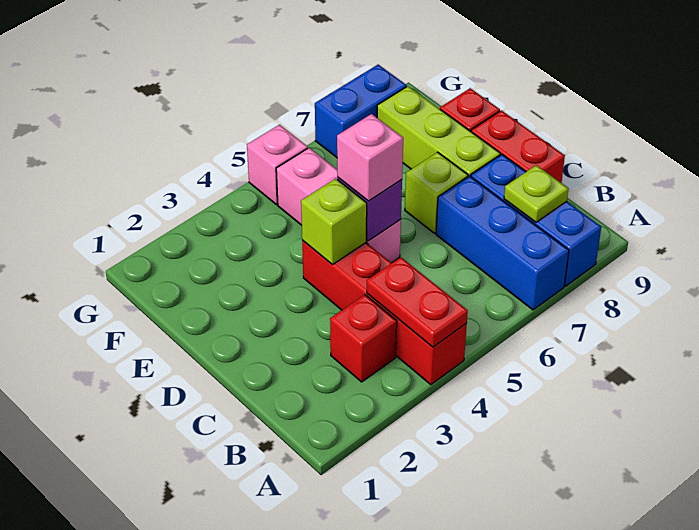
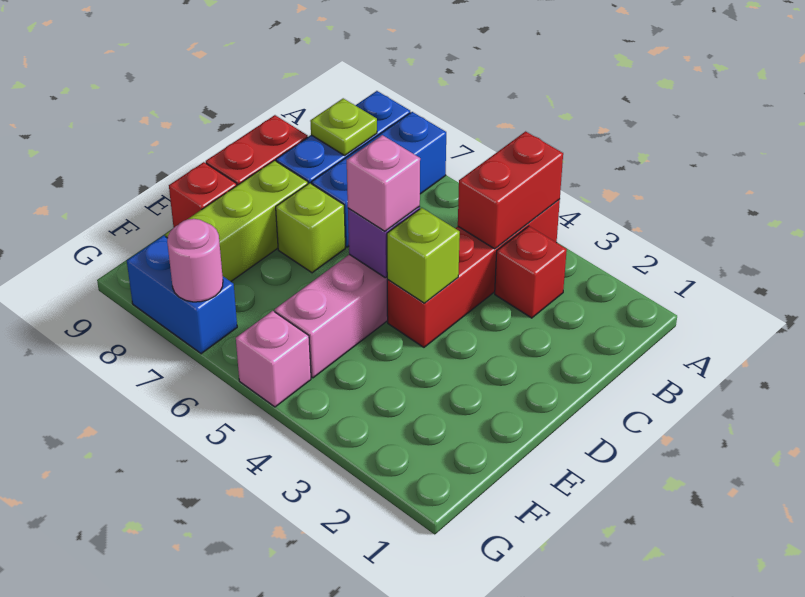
red 1x2 plate [367,257,468,347] -> red 1x2 brick [458,131,563,249]
none -> pink 1x1 round brick [167,219,223,302]

